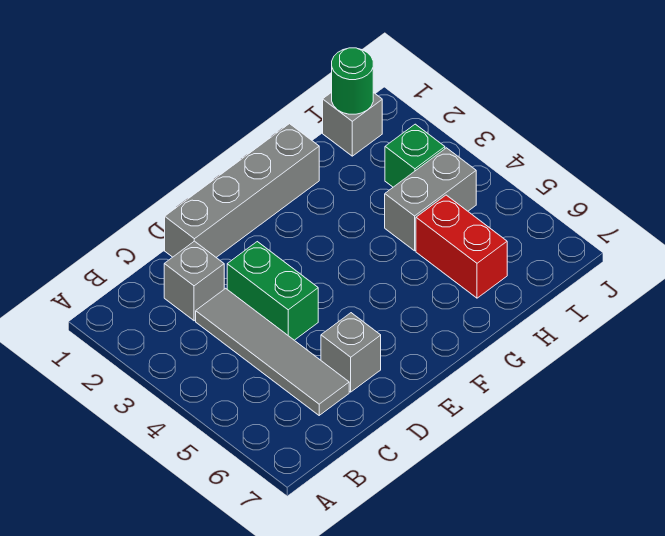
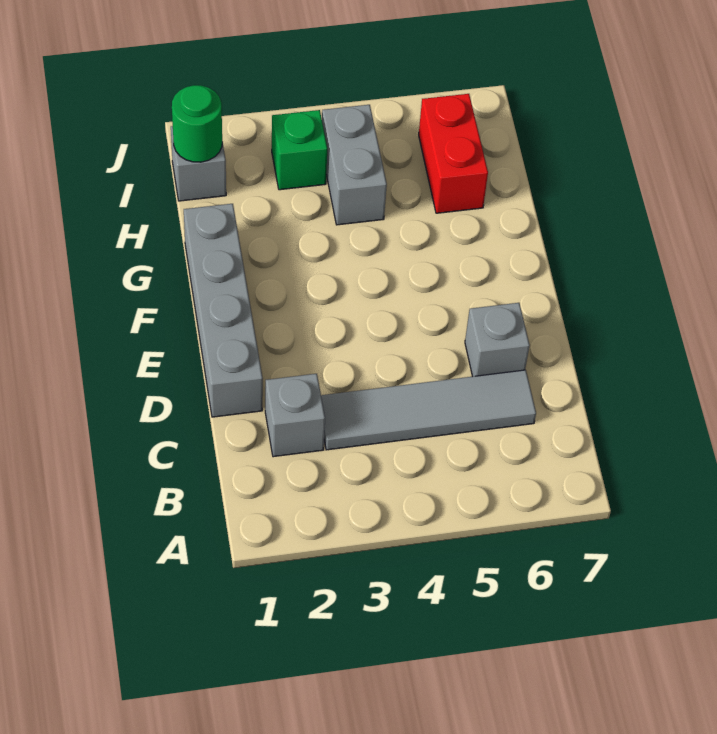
green 1x2 brick [227,242,318,340] -> none
red 1x2 brick [416,195,507,298] -> red 1x2 brick turned to [419,94,488,213]

